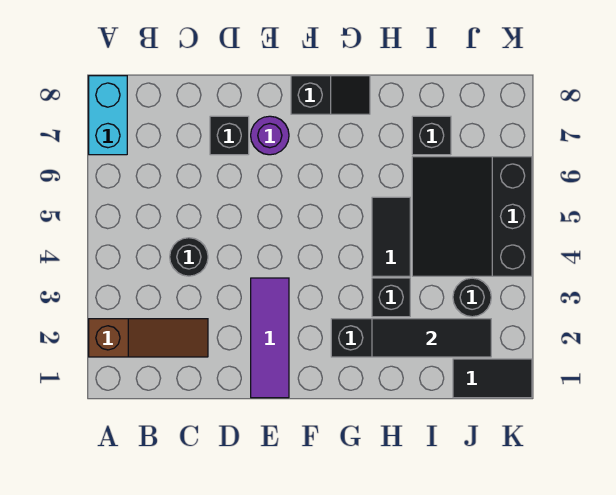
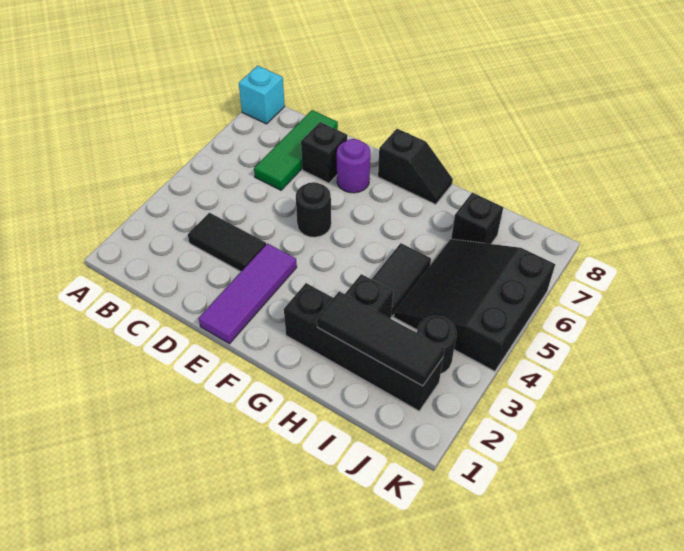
brown 1x3 slope [89,319,208,357] -> none
cyan 1x2 brick [89,76,127,155] -> cyan 1x1 brick [239,66,285,124]
black 1x1 round brick [170,238,208,276] -> black 1x1 round brick moved to [296,182,331,237]
none -> green 1x3 tile [254,110,338,190]
black 1x2 tile [453,359,532,398] -> black 1x2 tile moved to [188,213,266,272]

